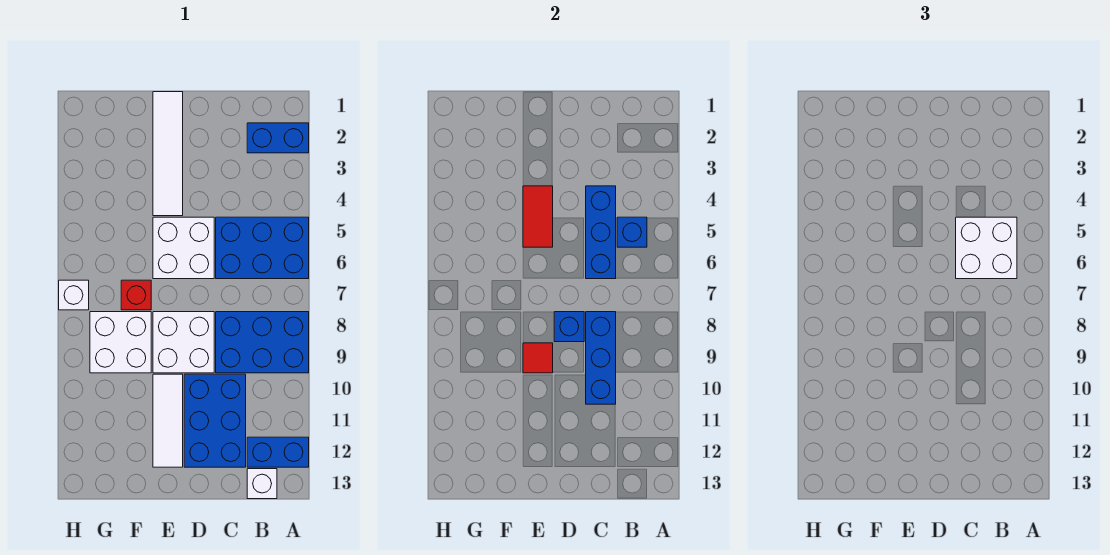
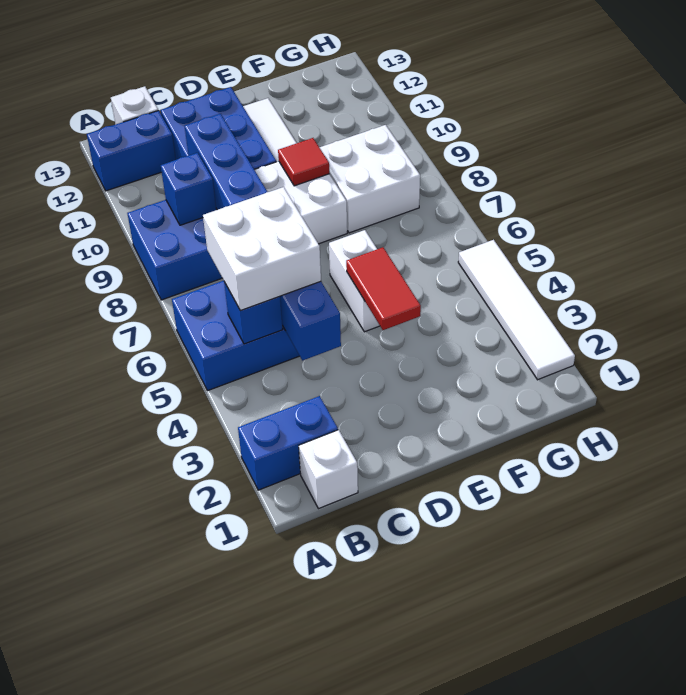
white 2x2 brick [153,217,214,279] -> white 1x2 brick [329,230,380,332]
blue 1x1 brick [554,312,584,342] -> blue 1x1 brick moved to [161,153,216,225]
white 1x4 tile [153,92,183,216] -> white 1x4 tile moved to [458,240,575,380]
red 1x1 brick [121,280,151,310] -> none
white 1x1 brick [59,280,89,310] -> white 1x1 brick moved to [299,430,358,509]

